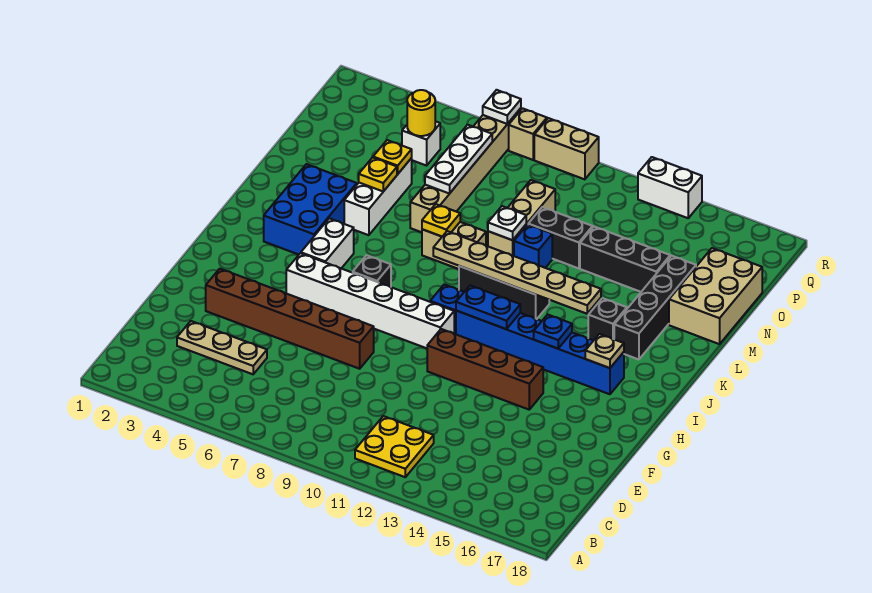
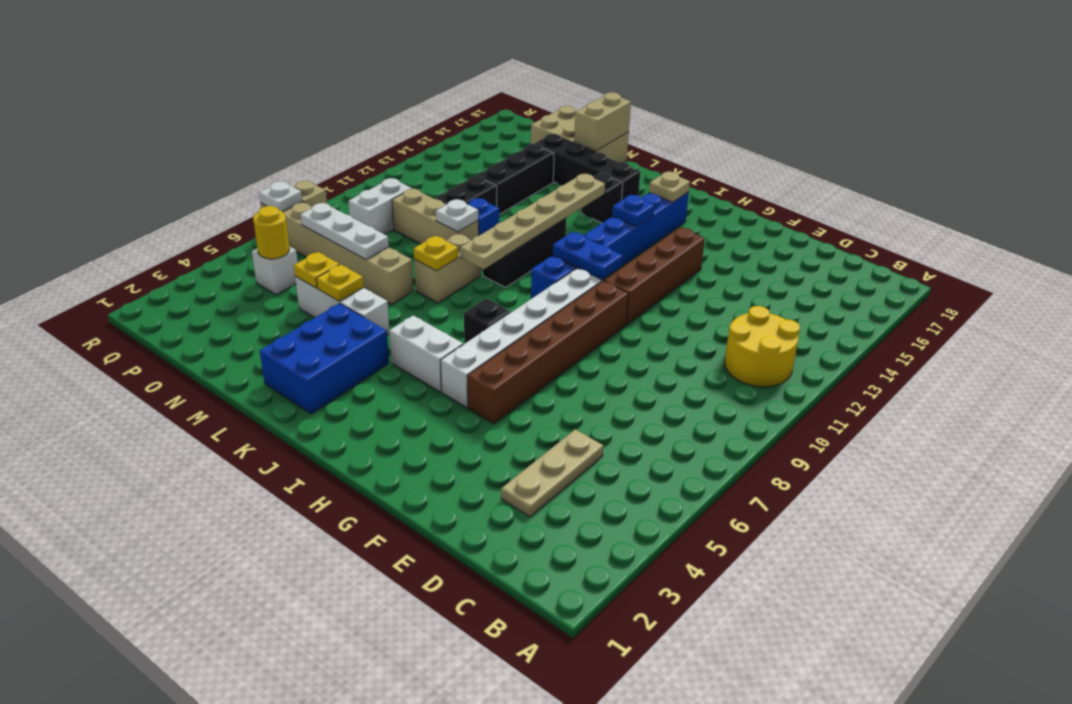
yellow 2x2 plate [355,416,434,477] -> yellow 2x2 round brick [725,306,800,387]
brown 1x6 brick [206,269,374,369] -> brown 1x6 brick moved to [467,281,629,424]
blue 1x2 plate [456,285,520,329] -> blue 1x2 plate turned to [553,232,623,279]
blue 2x3 brick [264,164,357,255] -> blue 2x3 brick turned to [260,303,389,414]
tan 1x2 brick [534,118,599,179] -> tan 1x2 brick moved to [574,92,631,151]
white 1x2 brick [638,157,702,218] -> white 1x2 brick moved to [348,178,412,234]

